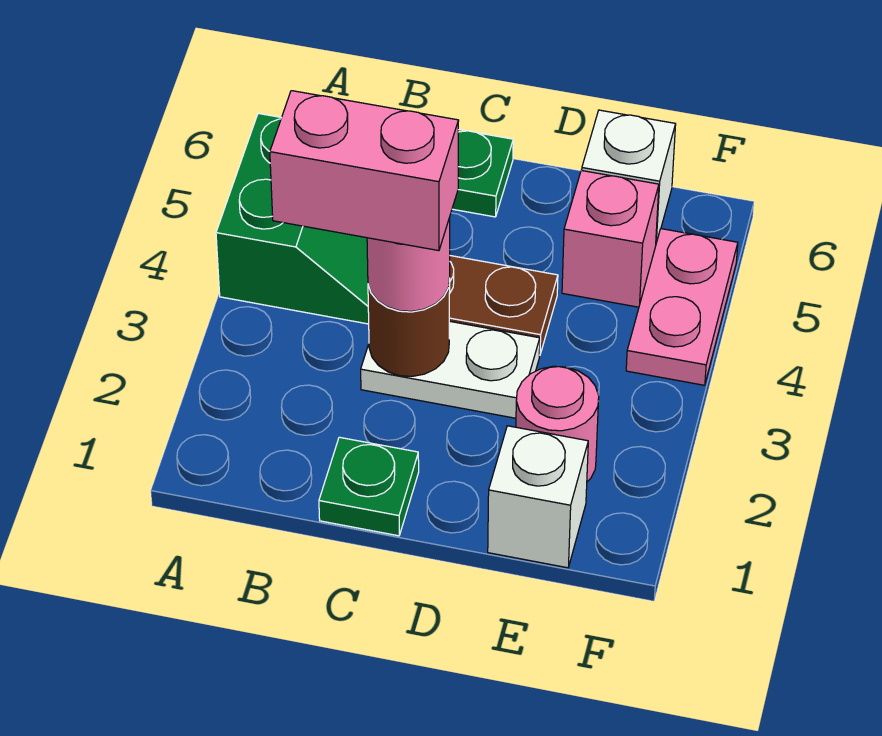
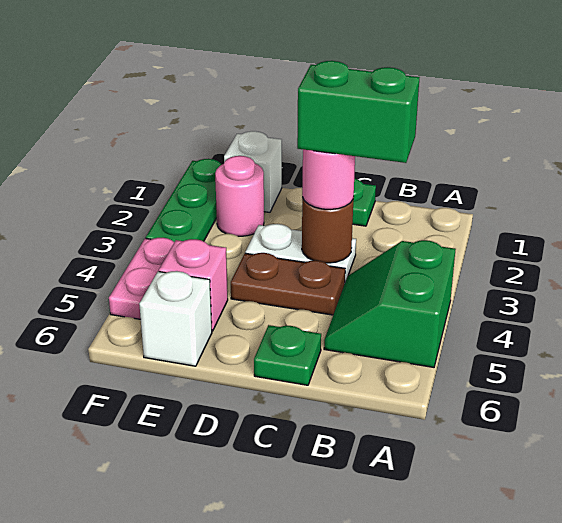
pink 1x2 brick [270,91,459,251] -> green 1x2 brick [297,61,420,163]
none -> green 1x3 plate [146,159,221,242]

